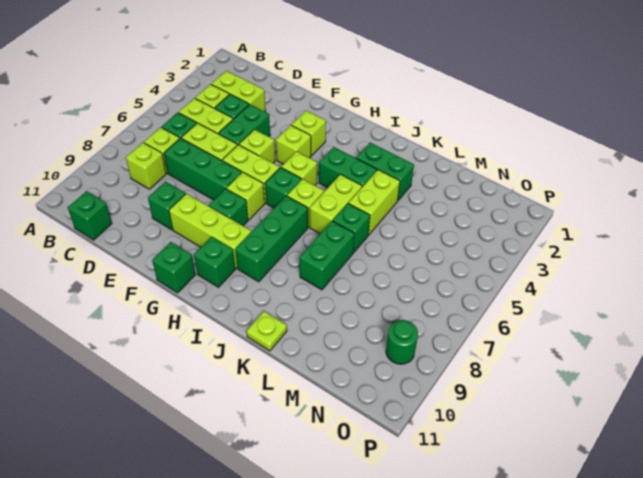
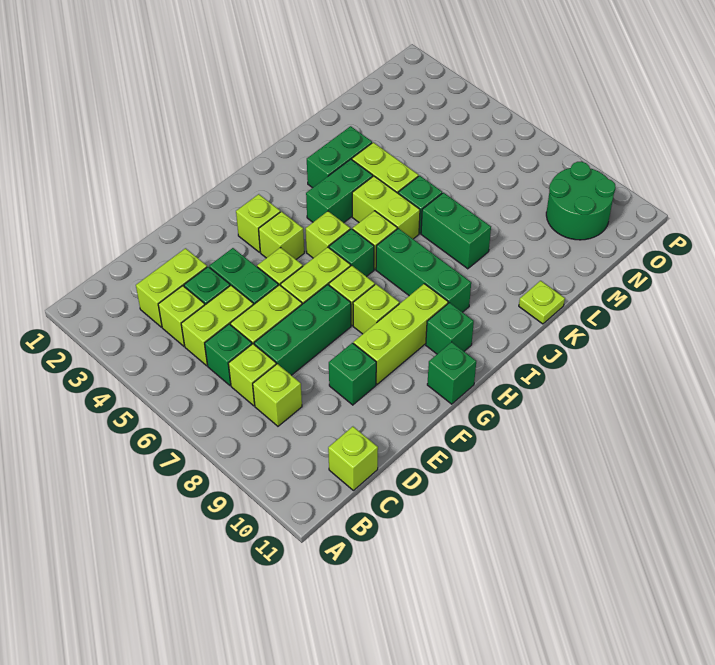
green 1x1 brick [68,191,112,240] -> lime 1x1 brick [328,427,378,491]
green 1x1 brick [209,189,248,226] -> lime 1x1 brick [353,284,400,334]
green 1x1 round brick [386,320,418,364] -> green 2x2 round brick [546,162,616,240]

